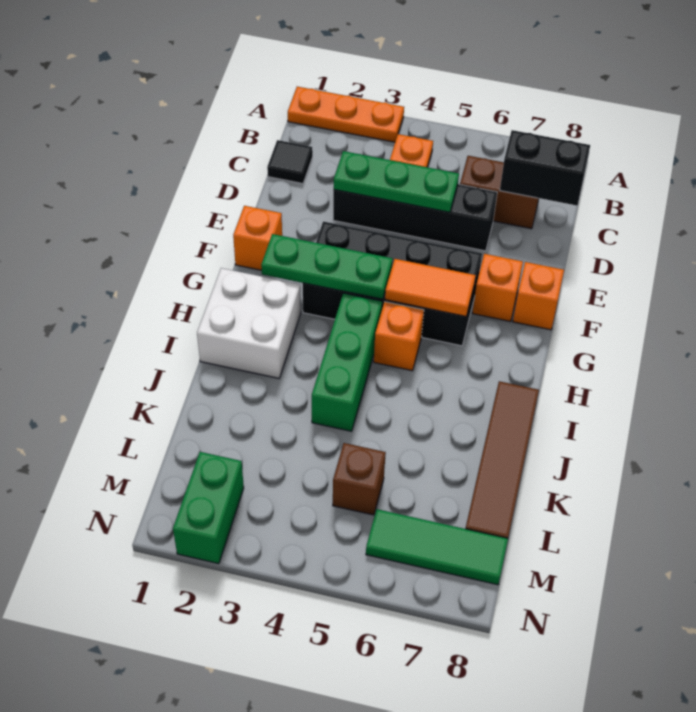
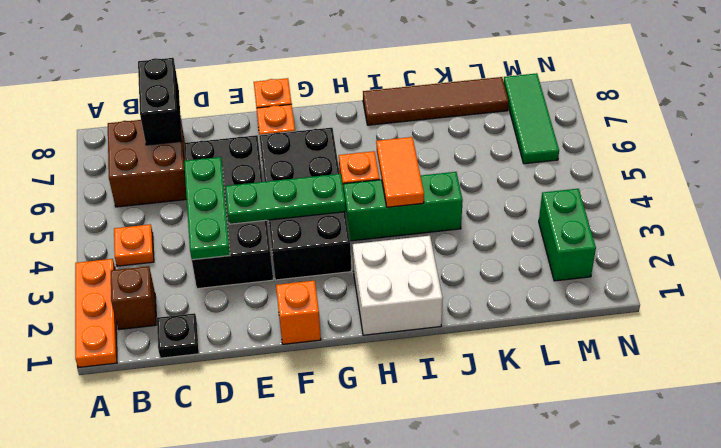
black 1x1 tile [267,140,313,184] -> black 1x1 plate [157,313,199,358]
brown 1x2 brick [460,156,539,229] -> brown 2x2 brick [108,120,187,207]
black 1x4 brick [333,184,497,251] -> black 2x4 brick [184,135,273,289]
green 1x3 plate [261,234,393,299] -> green 1x3 plate turned to [225,174,346,224]
orange 1x2 tile [385,259,475,316] -> orange 1x2 tile moved to [376,137,424,207]
brown 1x1 brick [333,443,386,515] -> brown 1x1 brick moved to [111,266,157,329]
green 1x2 brick [173,452,244,564] -> green 1x2 brick turned to [539,189,596,281]

